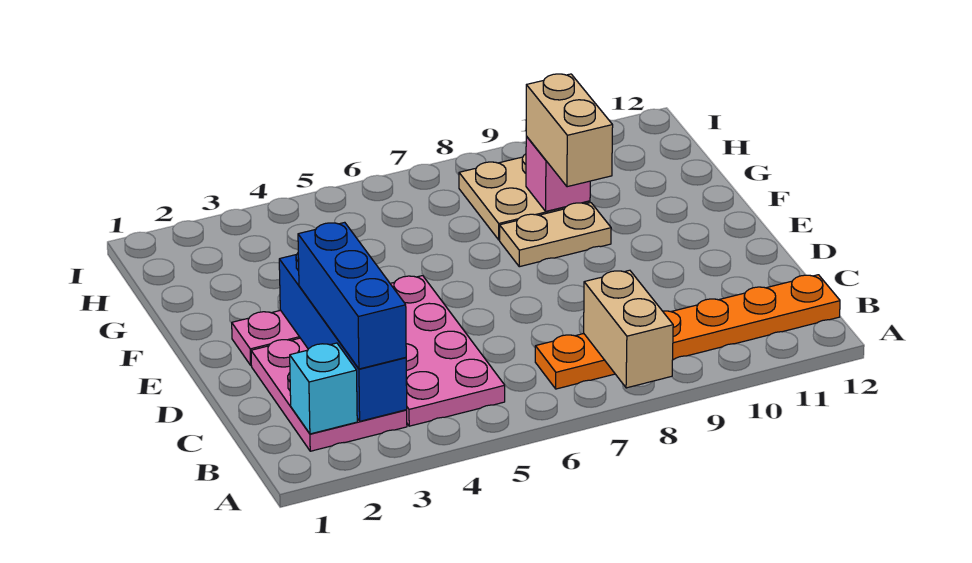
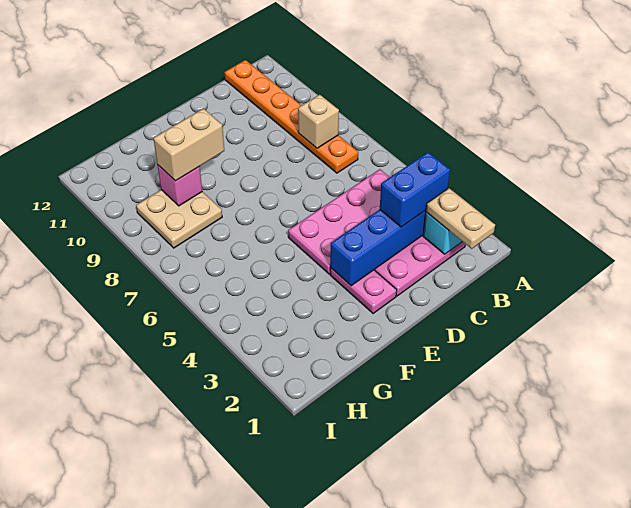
tan 1x2 brick [584,270,673,388] -> tan 1x1 brick [298,95,339,148]
blue 1x3 brick [298,222,406,369] -> blue 1x2 brick [380,152,450,227]
tan 1x2 plate [500,203,611,267] -> tan 1x2 plate moved to [426,188,495,249]

